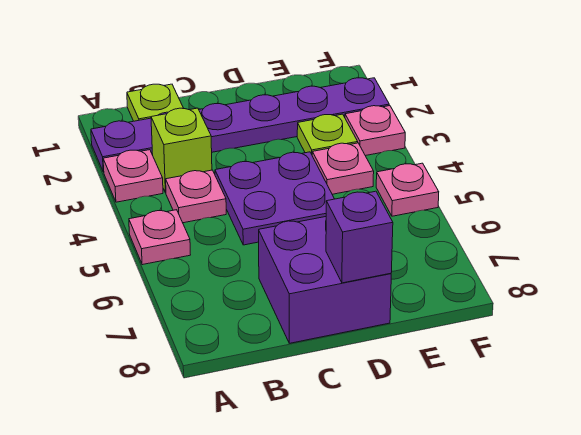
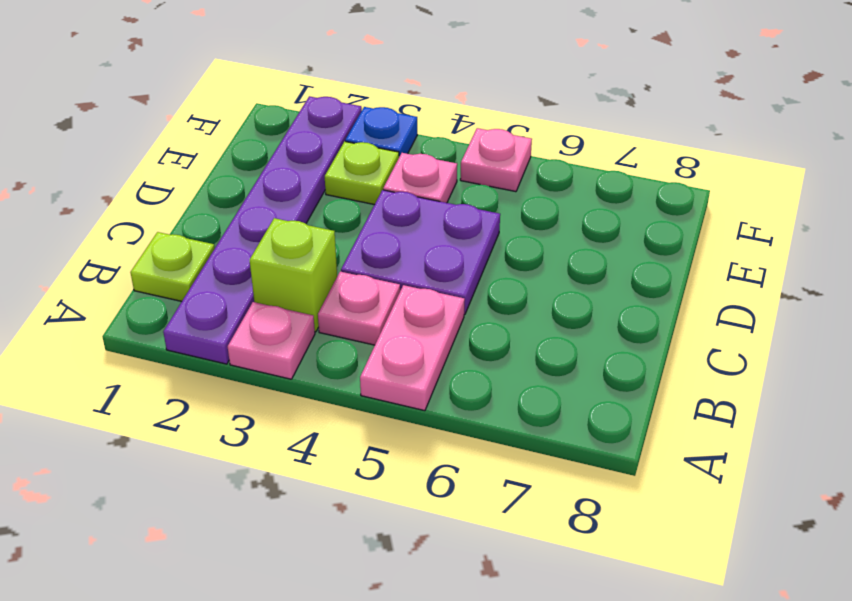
pink 1x1 plate [129,210,190,265] -> pink 1x2 plate [360,285,465,411]
purple 2x2 brick [259,217,391,343] -> none
purple 1x1 brick [326,191,393,283] -> none
pink 1x1 plate [345,106,405,156] -> blue 1x1 plate [345,107,417,157]

